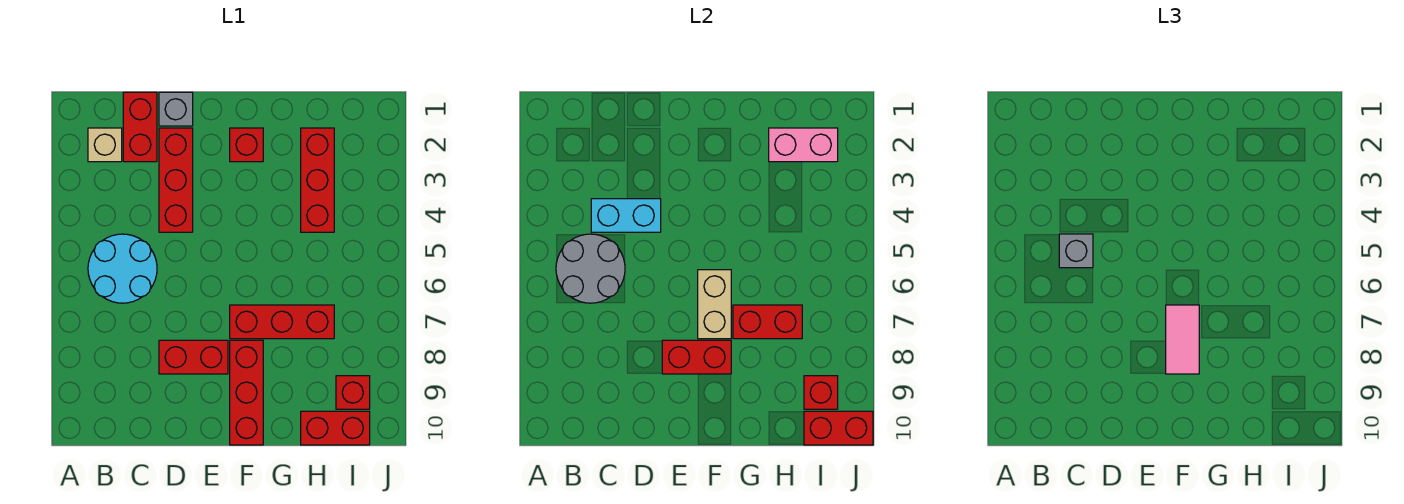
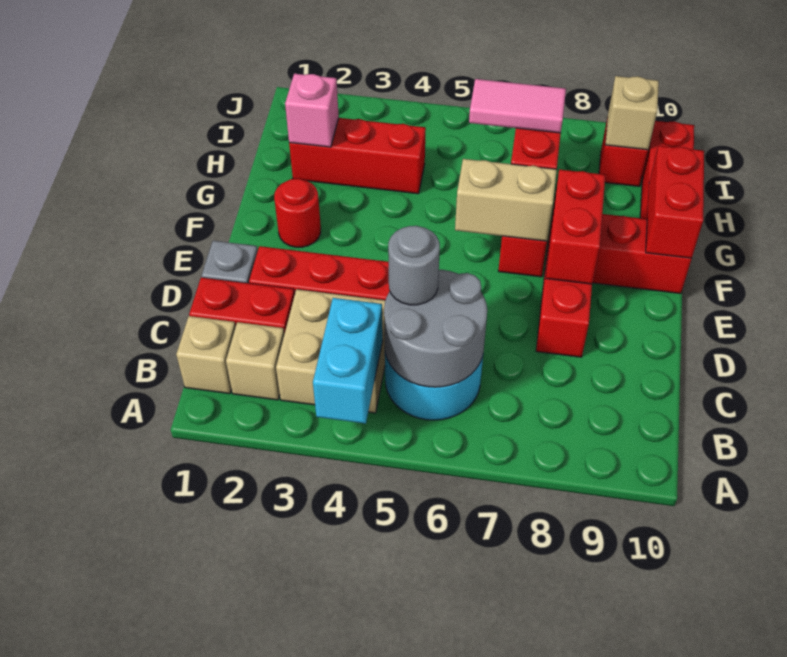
none -> tan 1x1 brick [176,316,236,394]
none -> tan 2x2 brick [276,289,385,413]
cyan 1x2 brick [591,199,661,232] -> cyan 1x2 brick moved to [313,298,383,424]
grey 1x1 brick [1059,234,1093,268] -> grey 1x1 round brick [388,226,440,305]
red 1x1 brick [230,128,263,162] -> red 1x1 round brick [274,179,321,247]
pink 1x2 tile [1166,305,1199,374] -> pink 1x2 tile moved to [469,79,566,133]
pink 1x2 brick [769,128,838,162] -> pink 1x1 brick [285,74,339,147]
red 1x1 brick [804,376,838,409] -> tan 1x1 brick [605,76,659,150]
red 1x2 brick [804,411,873,445] -> red 1x2 brick moved to [646,146,704,259]

